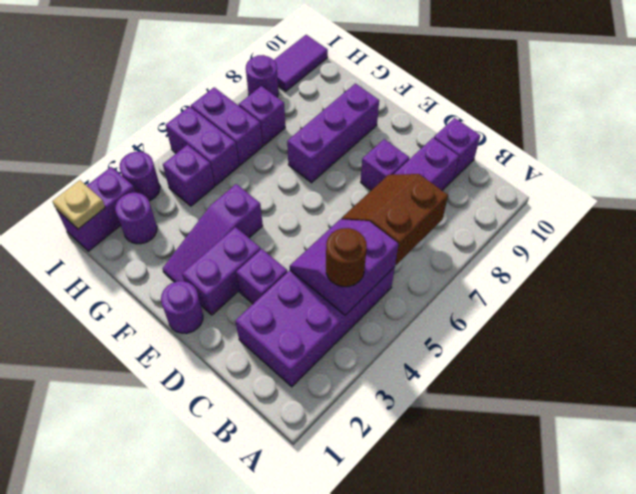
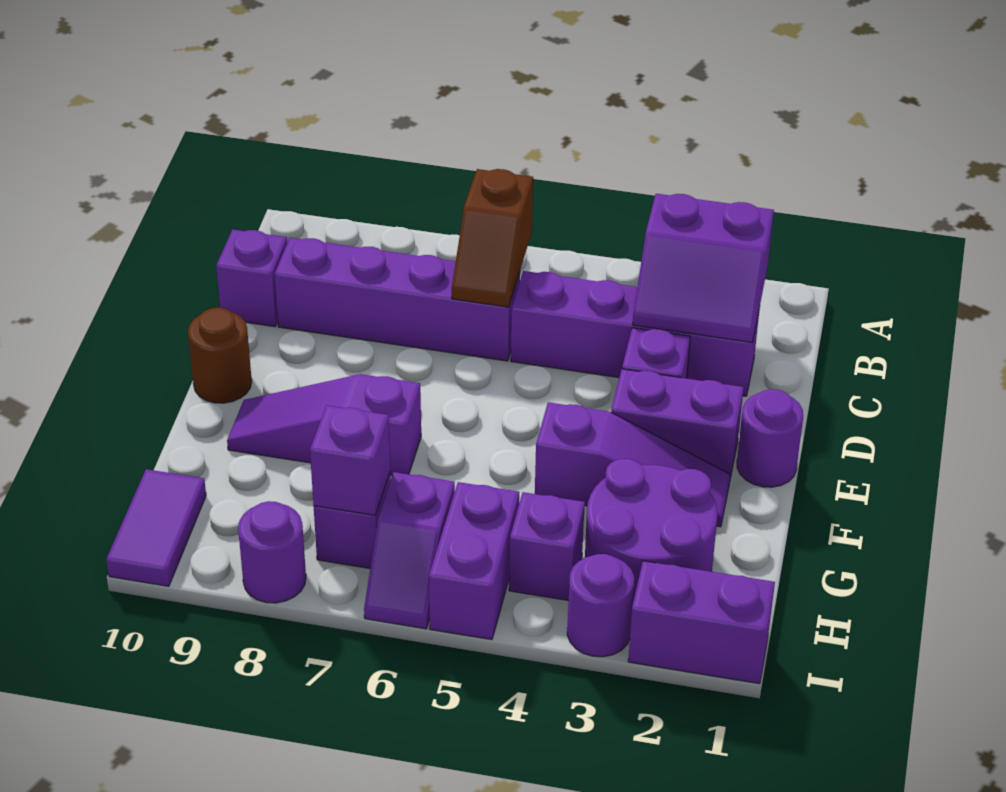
purple 2x4 brick [235,267,395,387] -> purple 1x4 brick [511,271,760,396]
purple 2x2 slope [290,219,398,315] -> purple 2x2 slope moved to [633,194,774,342]
brown 1x1 round brick [326,228,367,287] -> brown 1x1 round brick moved to [188,308,252,403]
brown 2x2 slope [341,174,448,265] -> brown 1x2 slope [452,169,533,307]
purple 1x1 brick [361,139,409,190] -> purple 1x1 brick moved to [310,406,390,515]
purple 1x3 brick [287,84,379,183] -> purple 1x3 slope [227,374,421,476]
purple 1x1 round brick [115,193,157,244] -> purple 2x2 round brick [585,459,718,602]
purple 1x2 brick [191,87,262,165] -> purple 1x2 slope [364,472,455,629]
tan 1x1 plate [53,180,105,229] -> none
purple 1x2 tile [274,35,328,91] -> purple 1x2 tile turned to [106,469,206,586]

